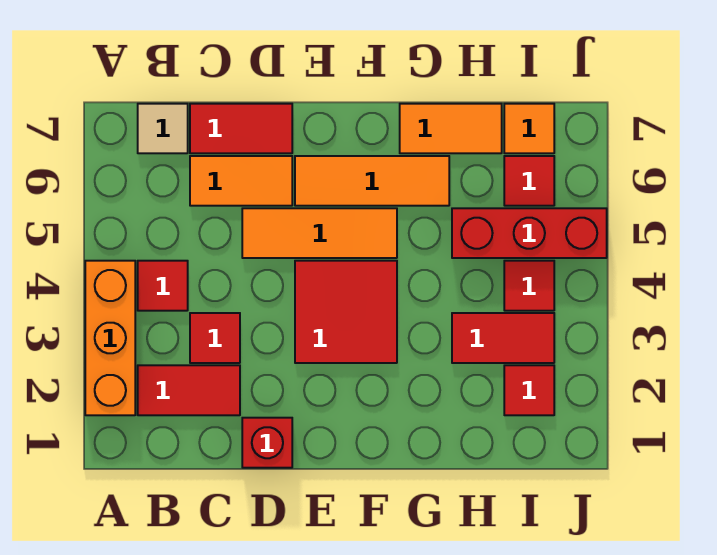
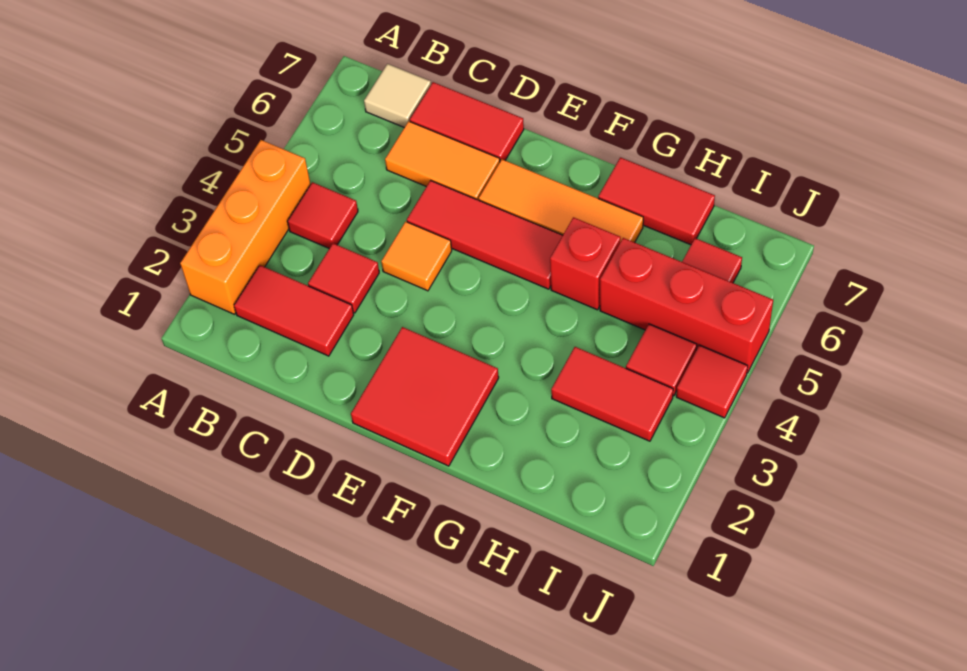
red 1x1 brick [242,418,292,468] -> red 1x1 brick moved to [550,217,621,310]
orange 1x3 tile [242,208,397,258] -> red 1x3 tile [407,180,563,289]
red 2x2 tile [295,261,397,363] -> red 2x2 tile moved to [351,327,499,466]
orange 1x2 tile [400,104,502,153] -> red 1x2 tile [598,157,715,245]
red 1x1 tile [504,365,554,415] -> red 1x1 tile moved to [676,345,748,418]
orange 1x1 tile [504,104,554,153] -> orange 1x1 tile moved to [381,222,452,291]

